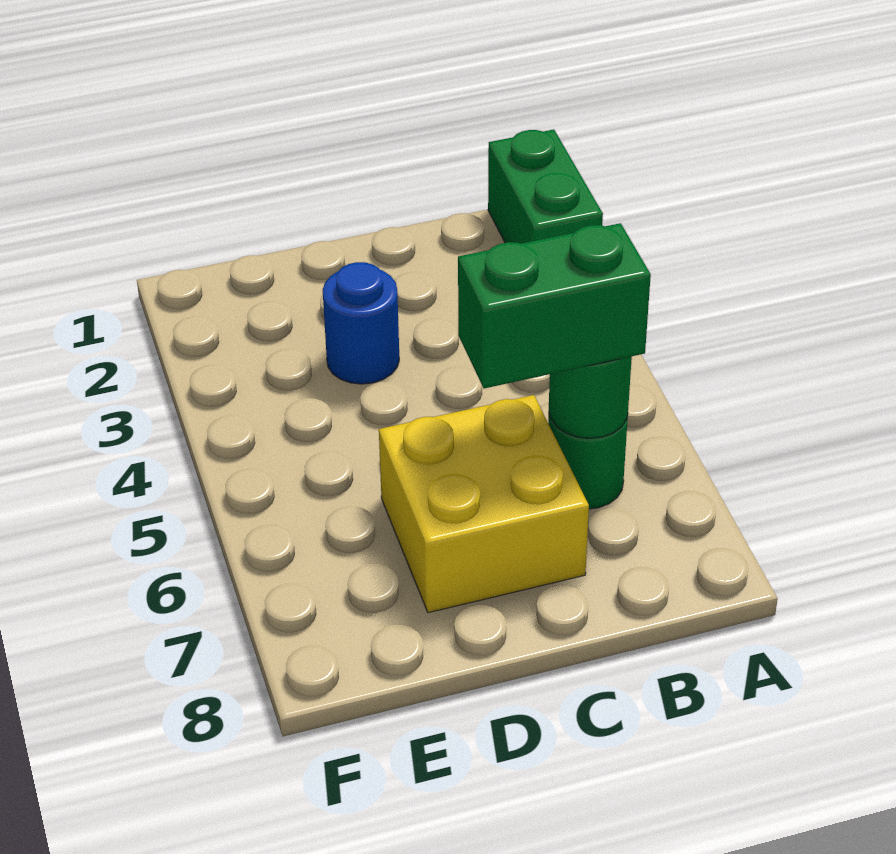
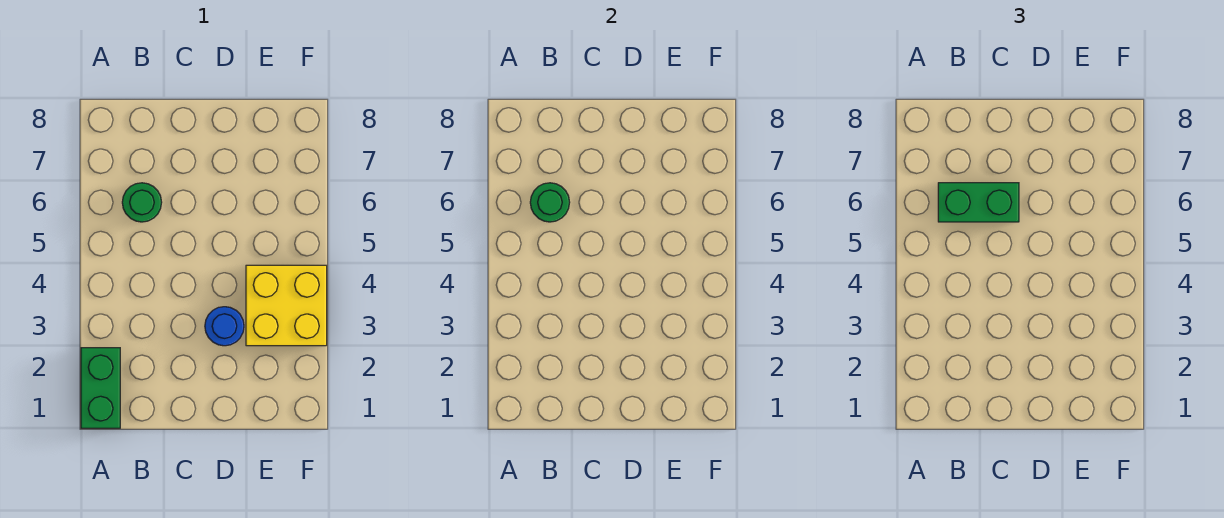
yellow 2x2 brick [379,395,589,613] -> yellow 2x2 brick moved to [246,265,327,346]

